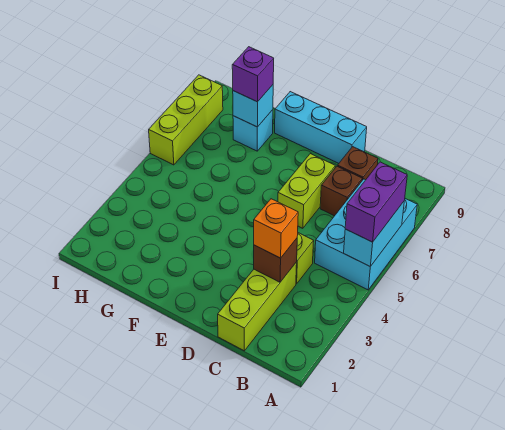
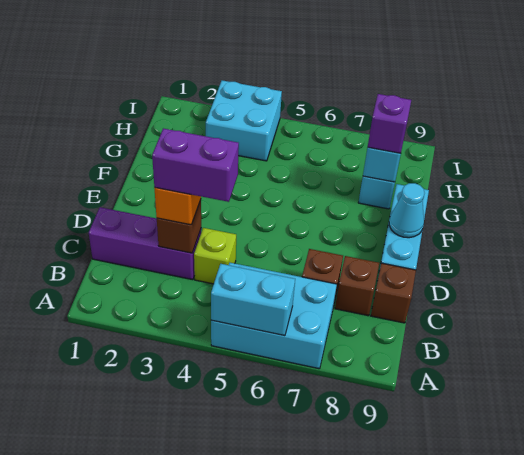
purple 1x2 brick [345,162,407,242] -> purple 1x2 brick moved to [152,128,239,202]
lime 1x3 brick [218,262,297,351] -> purple 1x3 brick [89,207,201,280]
none -> brown 1x1 brick [371,263,416,323]
lime 1x2 brick [278,154,335,228] -> none
none -> cyan 1x1 cone [389,183,424,238]
none -> cyan 2x2 brick [206,80,282,161]
lime 1x3 brick [149,75,223,165] -> none

